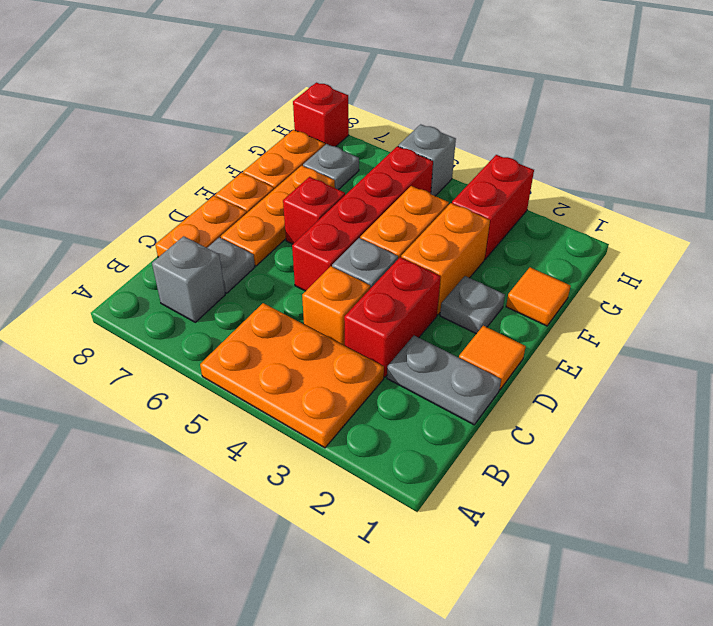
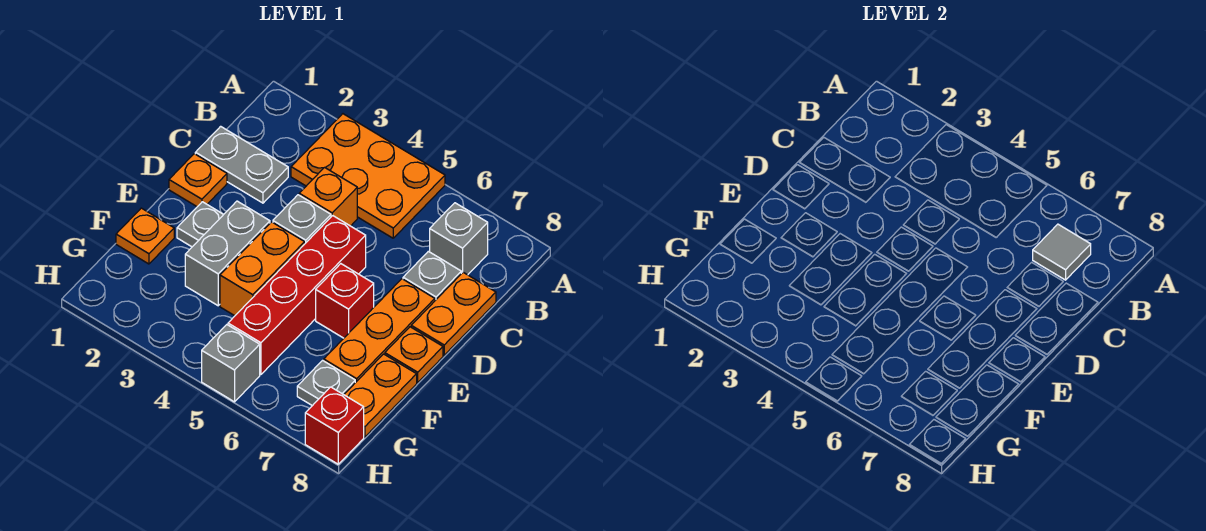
none -> grey 1x1 tile [1033,224,1091,280]
red 1x2 brick [344,257,441,377] -> none
orange 1x1 tile [459,326,526,390] -> orange 1x1 plate [169,154,227,207]
orange 1x2 brick [401,203,490,315] -> grey 1x2 brick [185,201,270,306]
orange 1x1 tile [506,267,571,326] -> orange 1x1 plate [116,208,174,264]
red 1x2 brick [452,155,534,259] -> none

